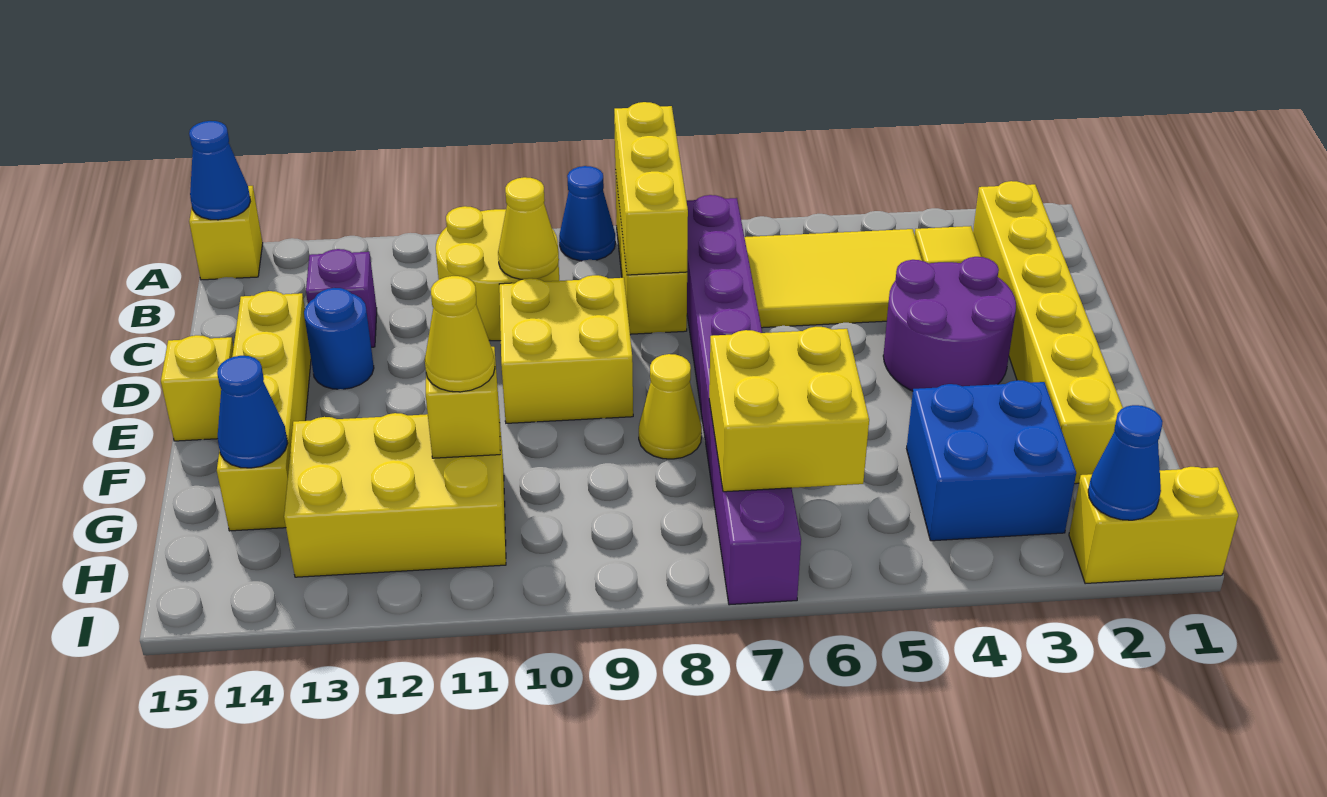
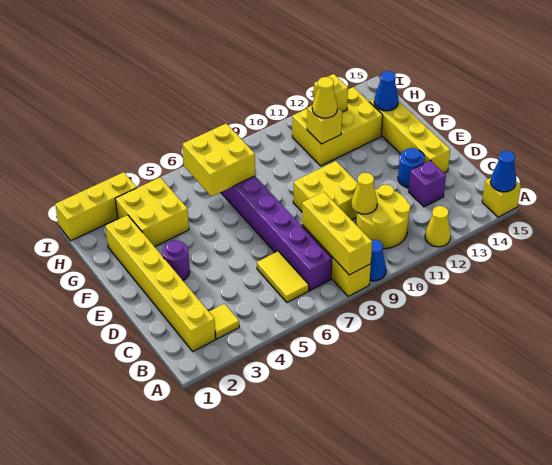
yellow 2x3 tile [744,229,922,328] -> yellow 1x2 tile [257,251,309,303]
purple 2x2 round brick [883,257,1016,391] -> purple 1x1 round brick [162,240,190,280]
yellow 1x1 brick [161,335,234,441] -> yellow 1x1 brick moved to [314,74,348,112]
yellow 1x1 cone [639,354,702,459] -> yellow 1x1 cone moved to [425,206,451,247]
blue 2x2 brick [907,380,1076,541] -> yellow 2x2 brick [115,177,189,247]
yellow 1x2 brick [1069,467,1238,584] -> yellow 1x3 brick [55,172,137,241]
blue 1x1 cone [1088,405,1163,520] -> none

